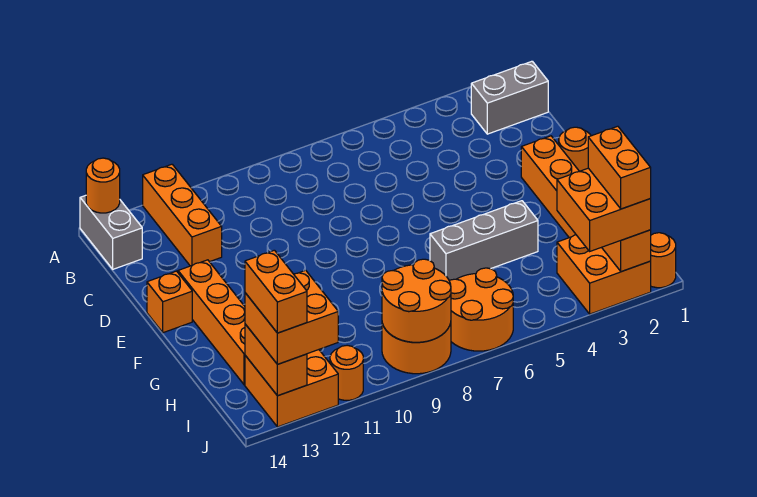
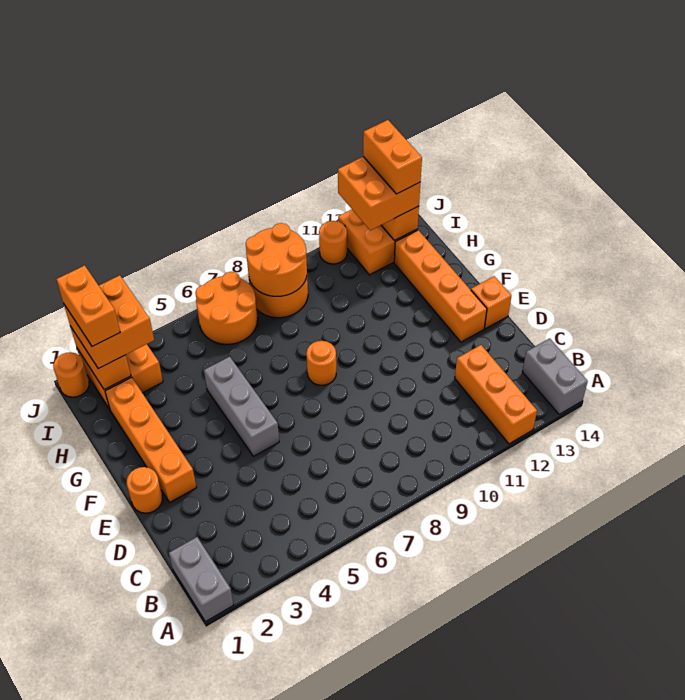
orange 1x1 round brick [86,158,120,213] -> orange 1x1 round brick moved to [306,341,336,385]
grey 1x2 brick [471,61,548,134] -> grey 1x2 brick turned to [169,537,234,622]
grey 1x3 brick [430,201,538,280] -> grey 1x3 brick turned to [204,357,279,456]

